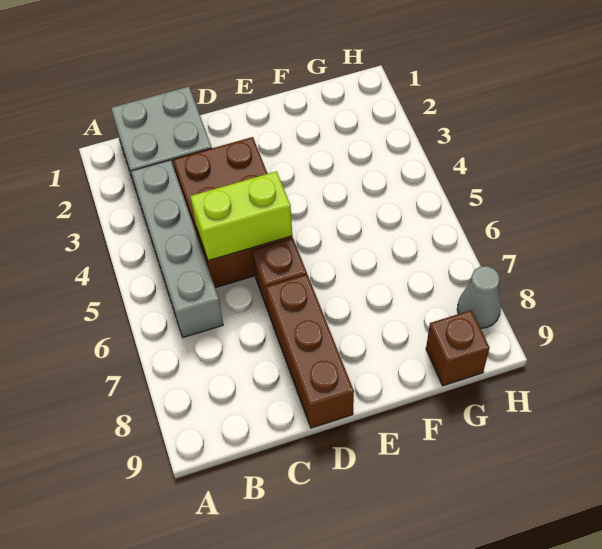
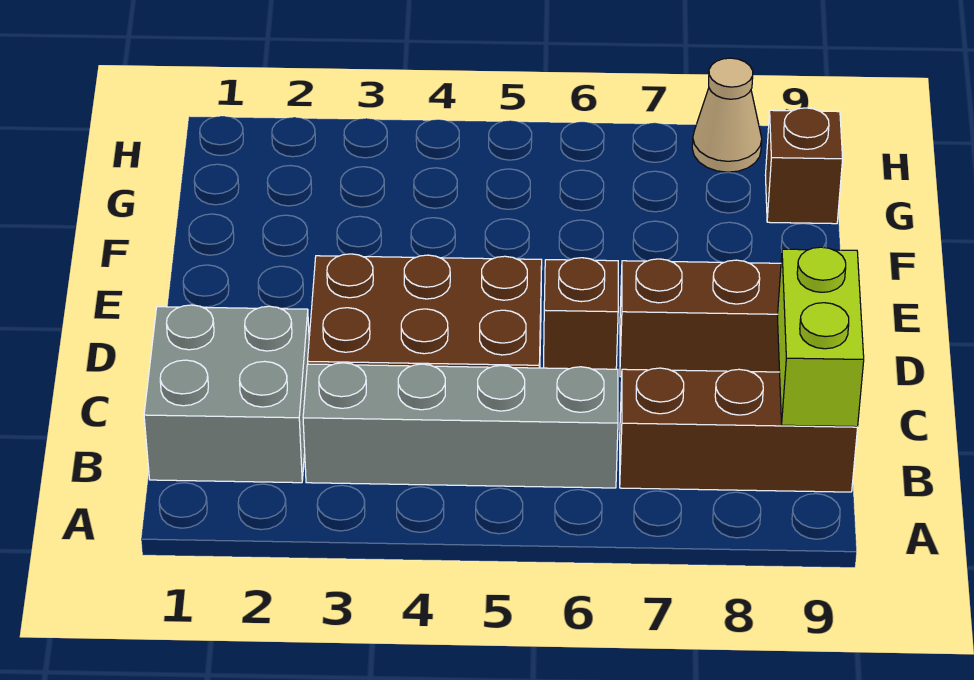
none -> brown 1x3 brick [620,368,858,492]
lime 1x2 brick [190,171,292,261] -> lime 1x2 brick moved to [777,247,864,427]
grey 1x1 cone [457,266,501,329] -> tan 1x1 cone [692,58,762,172]

